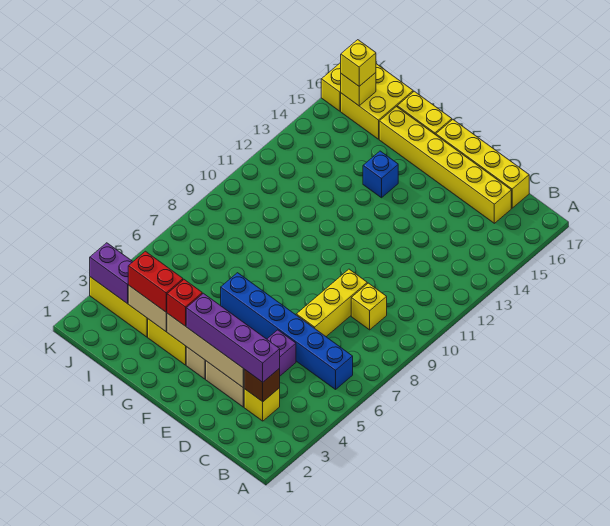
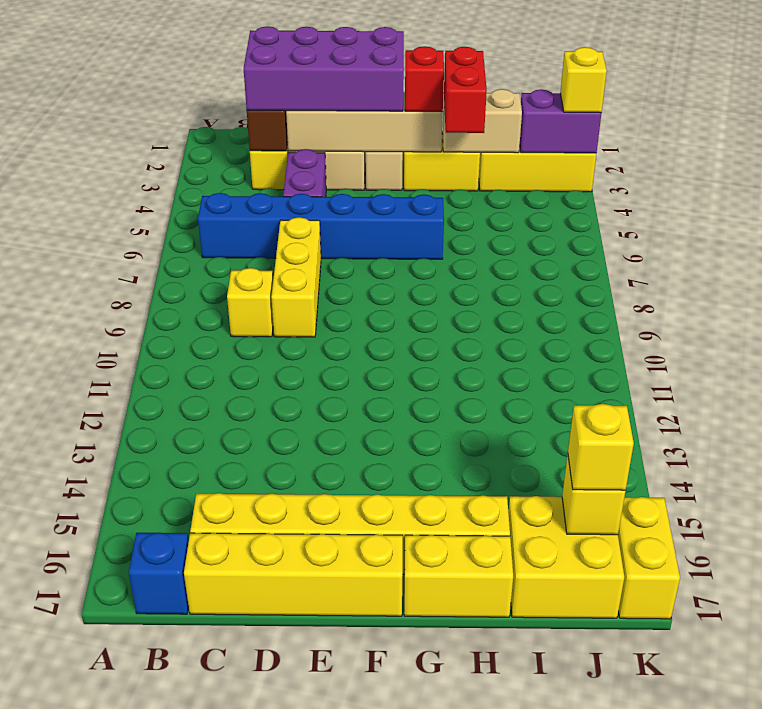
purple 1x4 brick [186,293,280,382] -> purple 2x4 brick [244,26,404,111]
blue 1x1 brick [363,151,398,198] -> blue 1x1 brick moved to [129,532,189,614]
red 1x2 brick [128,251,183,312] -> red 1x2 brick turned to [444,47,487,133]
none -> yellow 1x1 brick [560,47,607,113]

